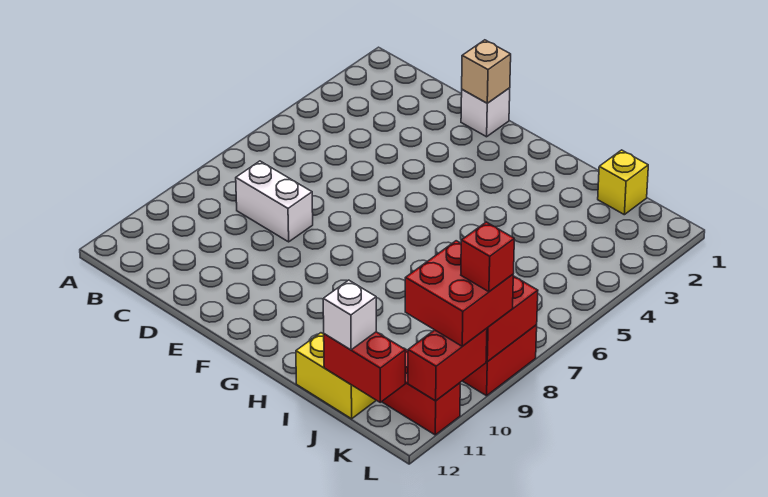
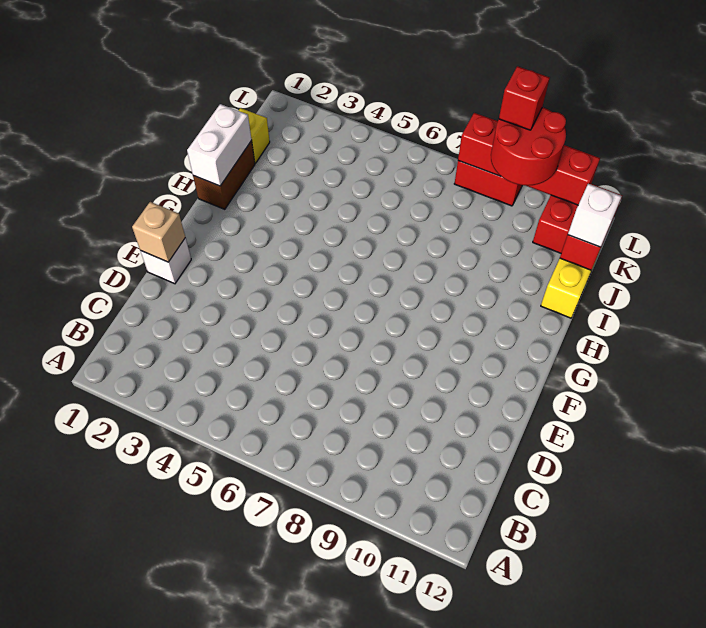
white 1x2 brick [236,161,313,242] -> white 1x2 brick moved to [187,104,251,186]
none -> brown 1x2 brick [193,141,255,209]
red 2x2 brick [405,241,513,346] -> red 2x2 round brick [491,107,566,186]

